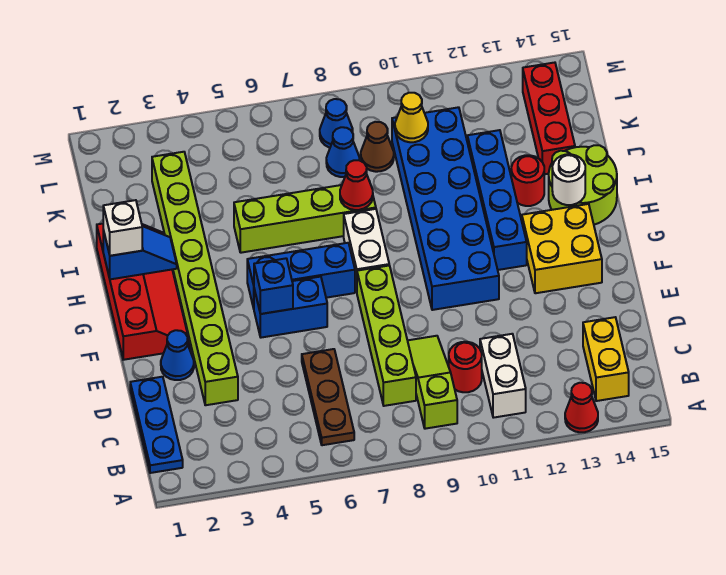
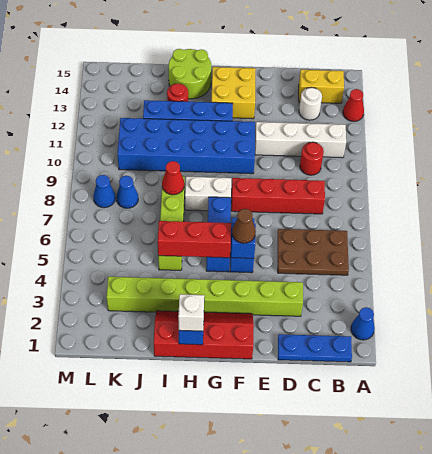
brown 1x3 plate [302,349,354,445] -> brown 2x3 plate [278,229,349,275]
lime 1x3 slope [408,336,457,429] -> none
white 1x2 brick [480,334,526,418] -> white 1x4 brick [255,122,346,158]
lime 1x4 brick [357,265,416,406] -> red 1x4 brick [231,178,325,214]
blue 1x1 cone [161,330,194,380] -> blue 1x1 cone moved to [351,307,375,340]
white 1x1 round brick [552,154,585,205] -> white 1x1 round brick moved to [299,88,322,120]
red 1x3 brick [523,63,575,174] -> red 1x3 brick moved to [158,221,231,258]
brown 1x1 cone [361,122,394,172] -> brown 1x1 cone moved to [232,209,256,243]
yellow 1x1 cone [395,93,428,142] -> none

